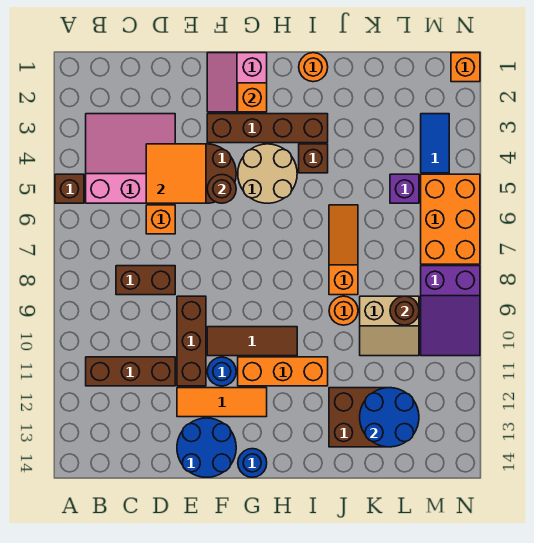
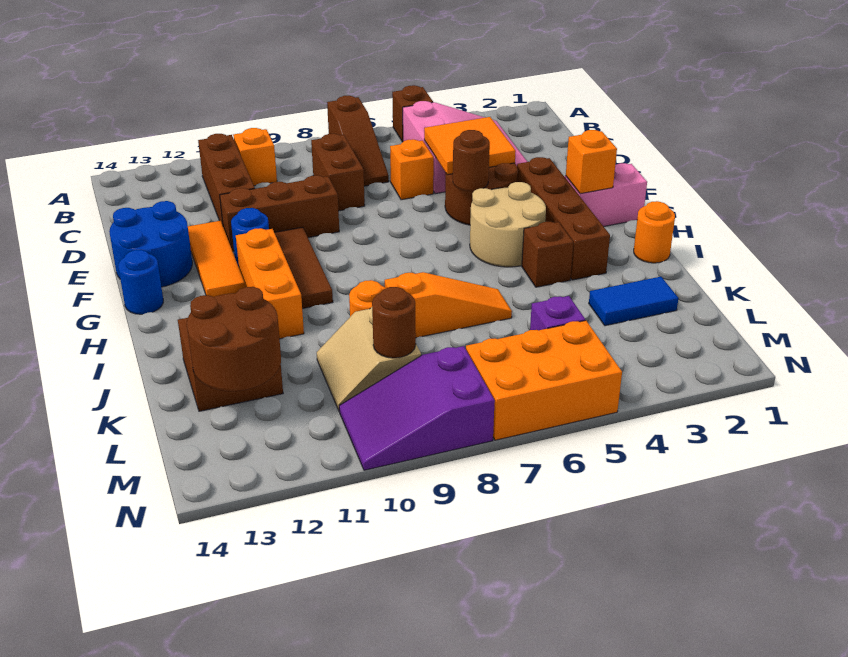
none -> brown 1x3 slope [327,96,389,186]
blue 2x2 round brick [360,388,419,447] -> brown 2x2 round brick [187,287,281,391]
blue 1x2 tile [421,114,449,173] -> blue 1x2 tile moved to [589,277,678,326]
orange 1x1 brick [451,53,480,82] -> orange 1x1 brick moved to [233,128,277,186]

